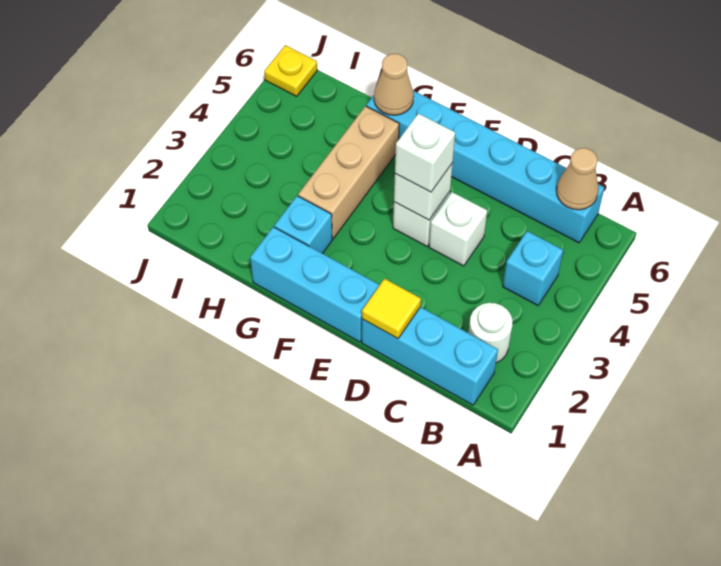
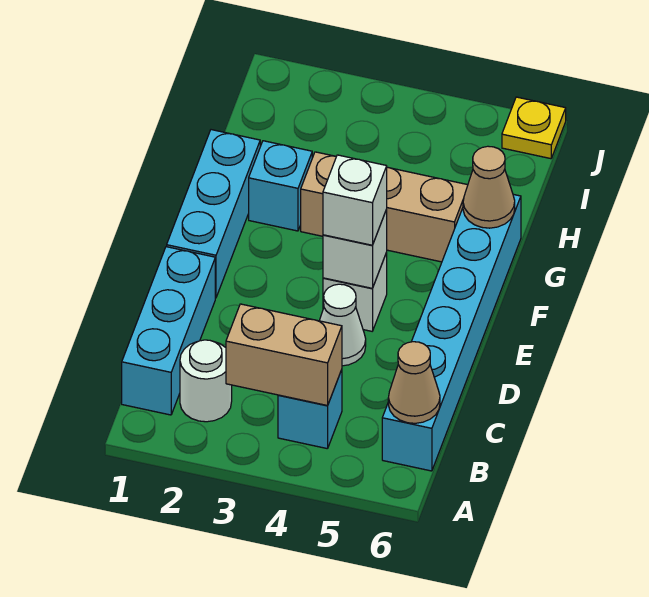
none -> tan 1x2 brick [226,304,342,406]
yellow 1x1 tile [362,279,421,338] -> none
white 1x1 brick [429,192,487,266] -> white 1x1 cone [320,284,366,366]

